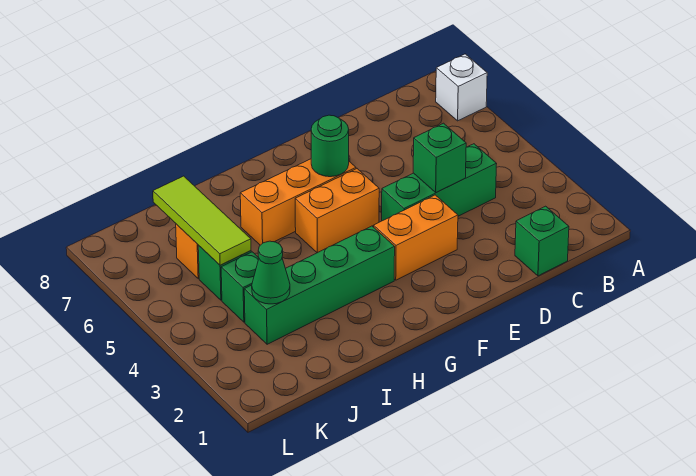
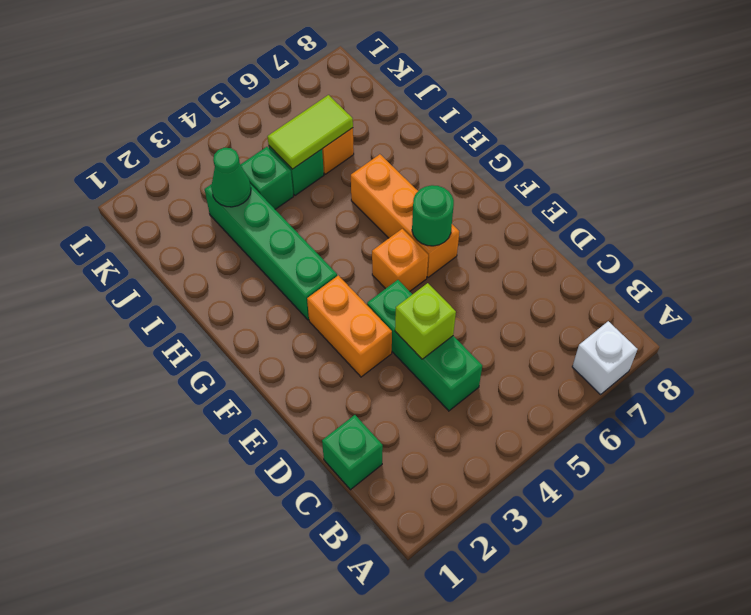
green 1x1 brick [413,123,466,193] -> lime 1x1 brick [395,283,456,359]
orange 1x2 brick [295,169,379,253] -> orange 1x1 brick [372,229,428,291]
lime 1x3 tile [153,176,251,265] -> lime 1x2 tile [267,95,353,169]

